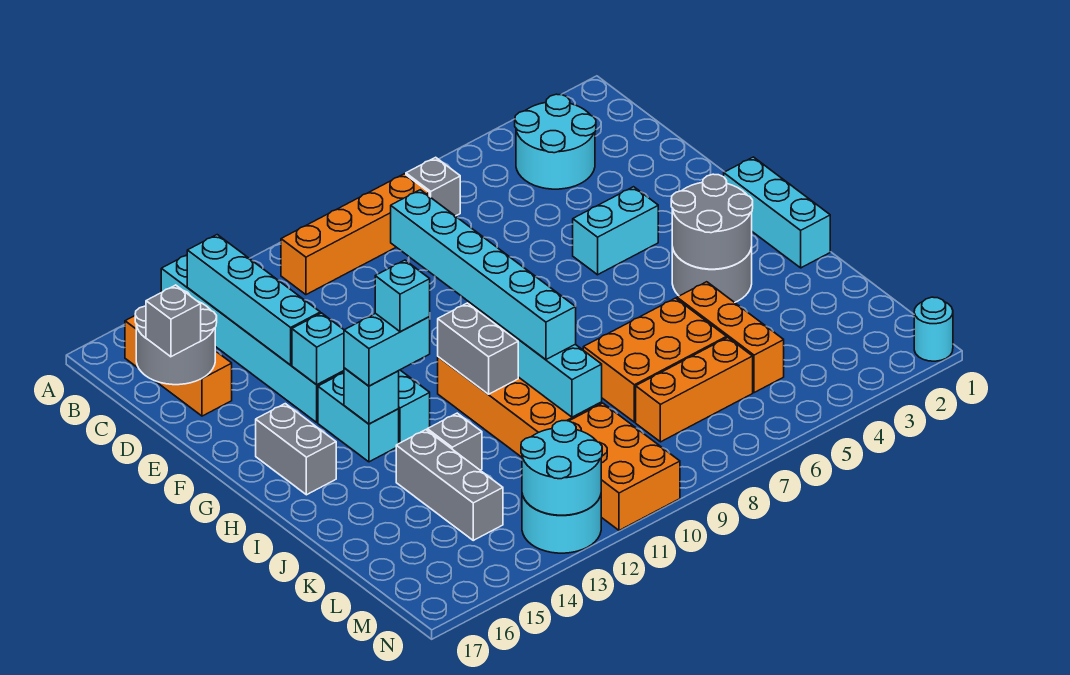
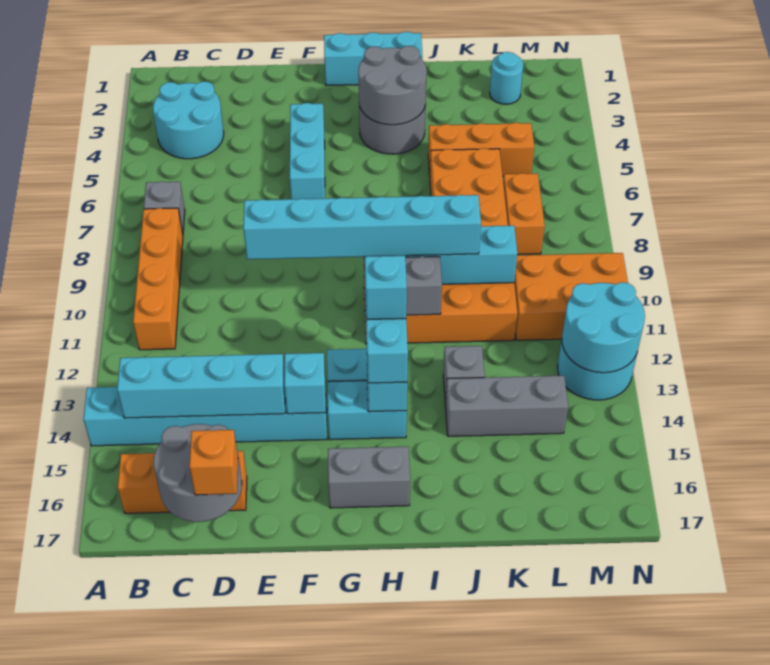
grey 1x1 brick [146,285,201,357] -> orange 1x1 brick [189,430,238,495]
cyan 1x2 brick [573,187,658,275] -> cyan 1x3 brick [290,103,325,199]
orange 1x3 brick [636,337,753,442] -> orange 1x2 brick [503,173,545,255]
cyan 1x1 round brick [914,297,953,361] -> cyan 1x1 round brick moved to [490,52,523,104]

